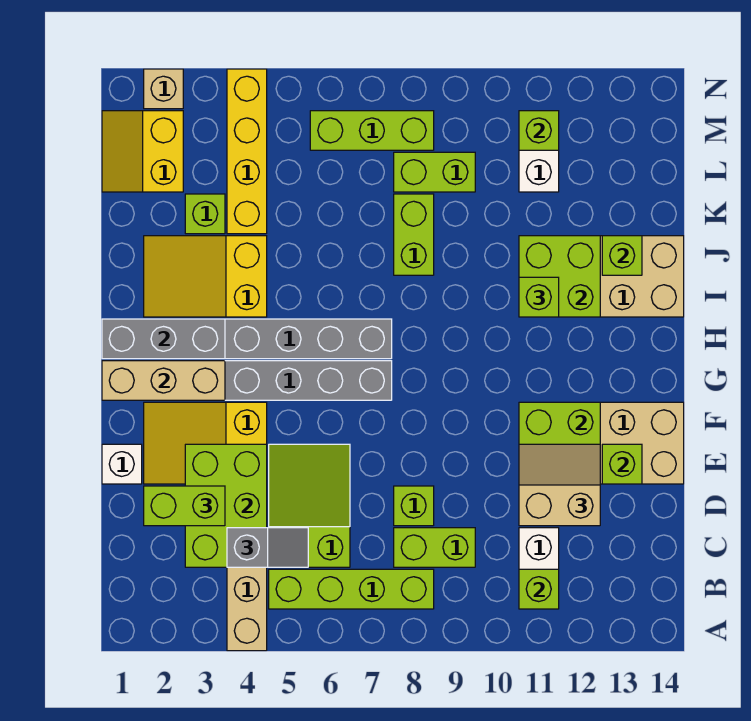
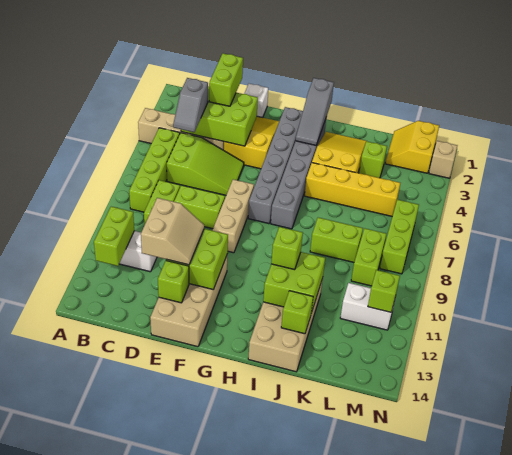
lime 1x1 brick [519,569,559,609] -> lime 1x2 brick [94,207,134,266]
lime 1x1 brick [394,486,434,526] -> lime 1x2 brick [174,185,225,229]
tan 1x3 brick [102,361,225,400] -> tan 1x3 brick moved to [213,179,254,253]
grey 1x3 brick [102,319,225,359] -> grey 1x3 slope [296,78,334,145]
yellow 1x4 brick [227,69,267,234] -> yellow 1x4 brick moved to [305,163,400,216]
yellow 2x2 slope [102,111,183,192] -> yellow 2x2 slope turned to [385,121,439,173]

